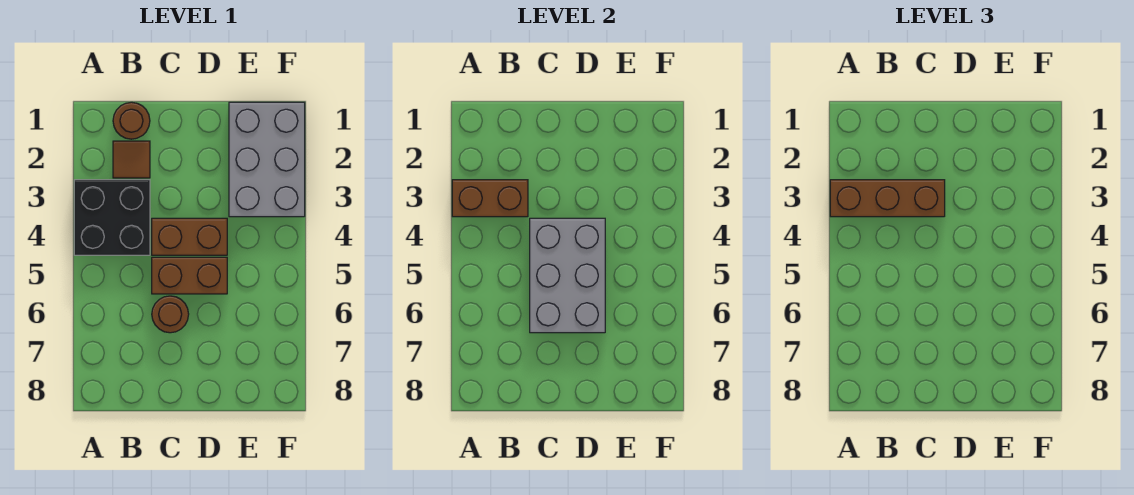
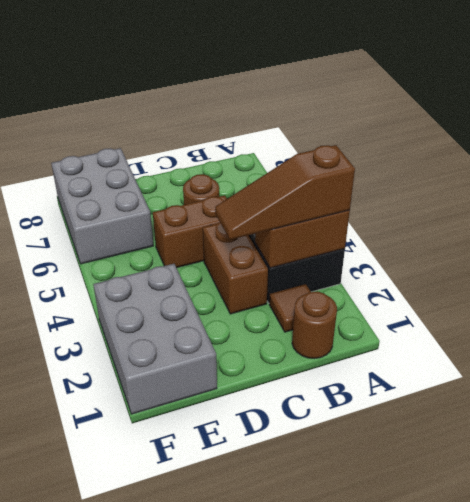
brown 1x3 brick [830,180,945,217] -> brown 1x3 slope [215,145,355,240]
brown 1x2 brick [152,218,227,255] -> brown 1x2 brick turned to [203,222,268,314]
grey 2x3 brick [530,218,605,333] -> grey 2x3 brick moved to [51,148,153,264]

